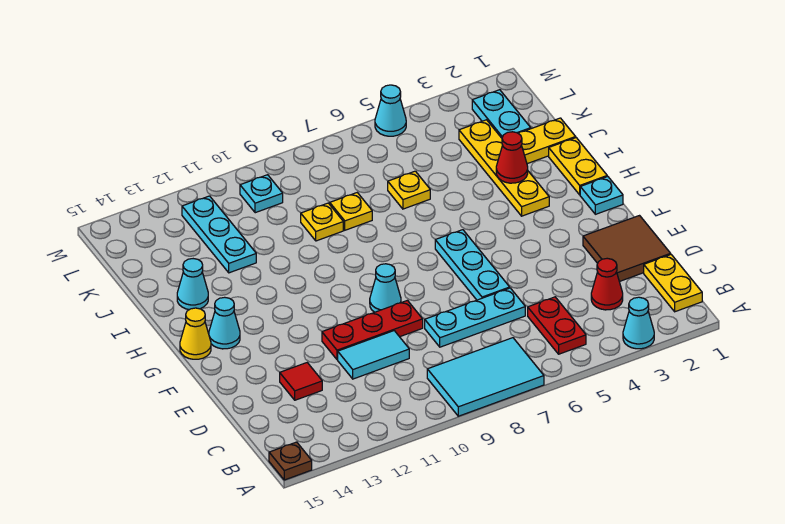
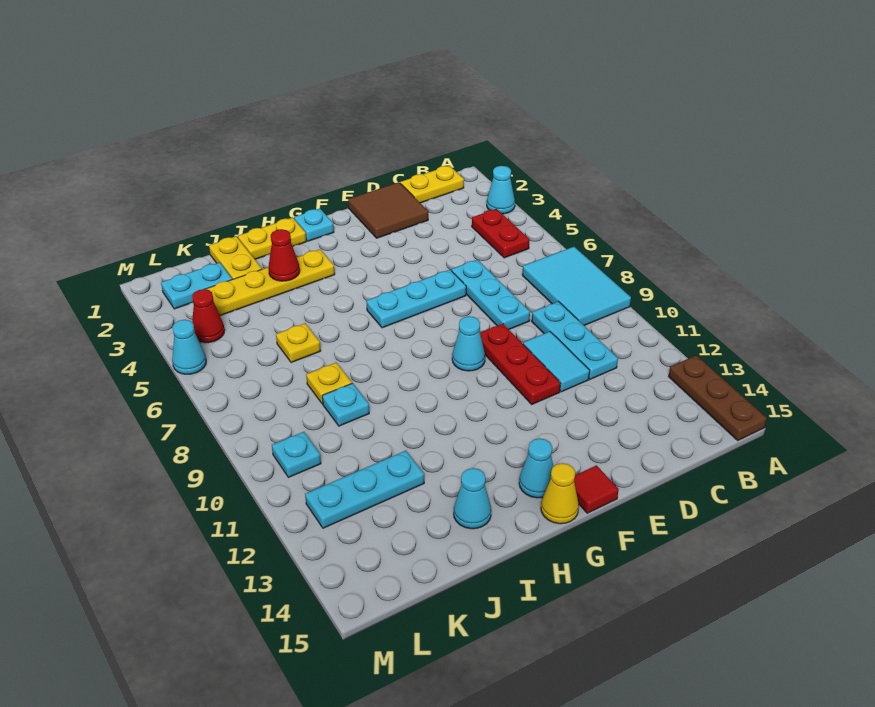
brown 1x1 plate [269,442,312,480] -> brown 1x3 plate [669,355,767,440]
red 1x2 plate [528,297,586,354] -> red 1x2 plate turned to [472,209,529,258]
red 1x1 cone [591,258,623,310] -> red 1x1 cone moved to [192,289,225,343]
none -> cyan 1x3 plate [532,302,618,379]
red 1x1 tile [280,363,322,400] -> red 1x1 tile moved to [574,465,619,513]
yellow 1x1 plate [301,203,343,241] -> cyan 1x1 plate [322,383,369,426]

